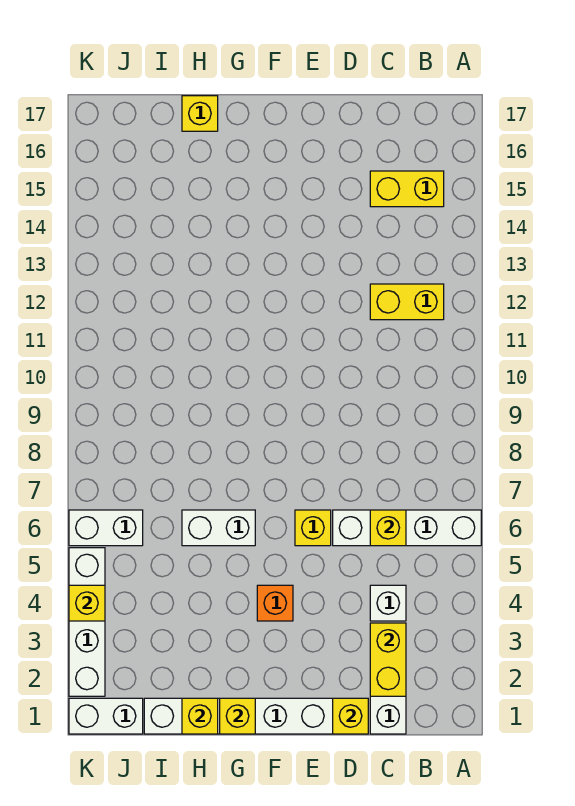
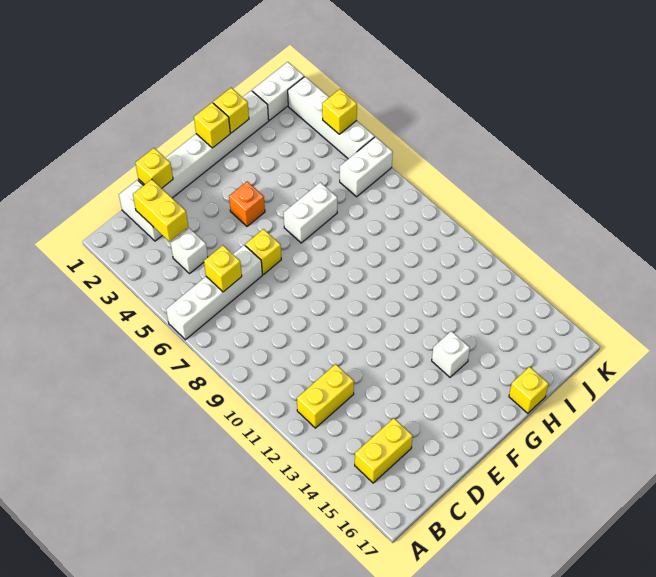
none -> white 1x1 brick [432,331,470,377]

